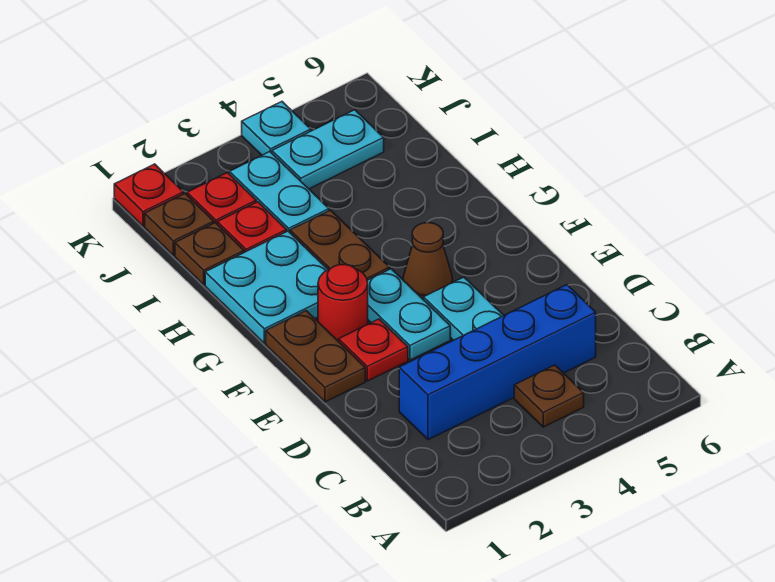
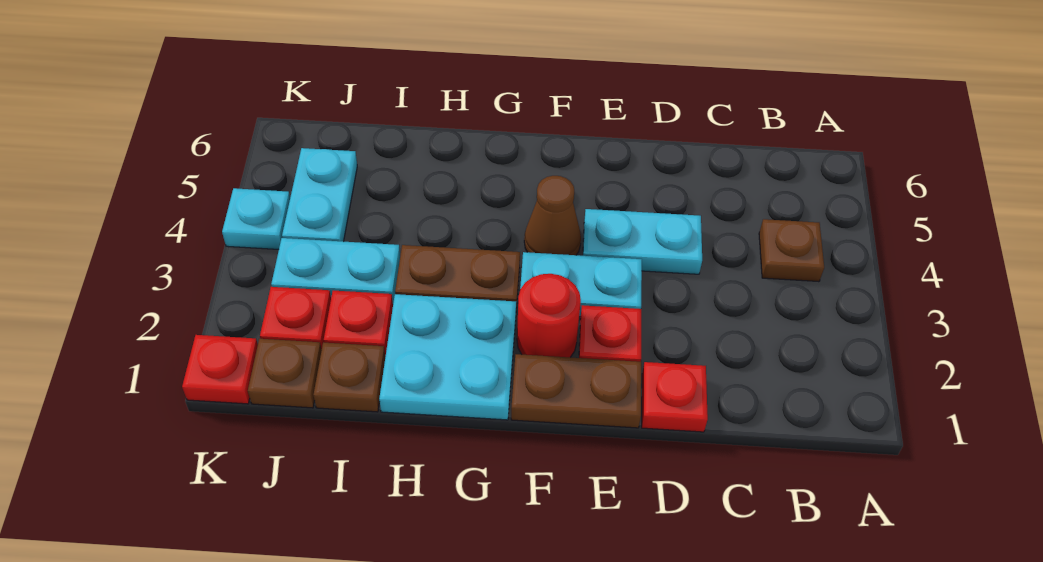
blue 1x4 brick [399,285,596,440] -> none
none -> red 1x1 plate [642,362,708,432]

